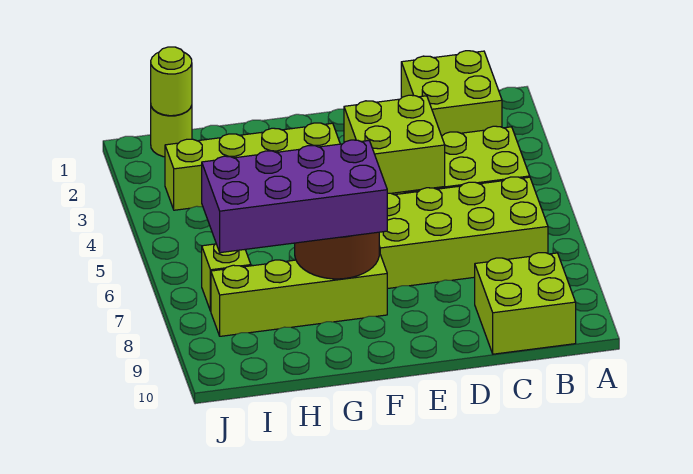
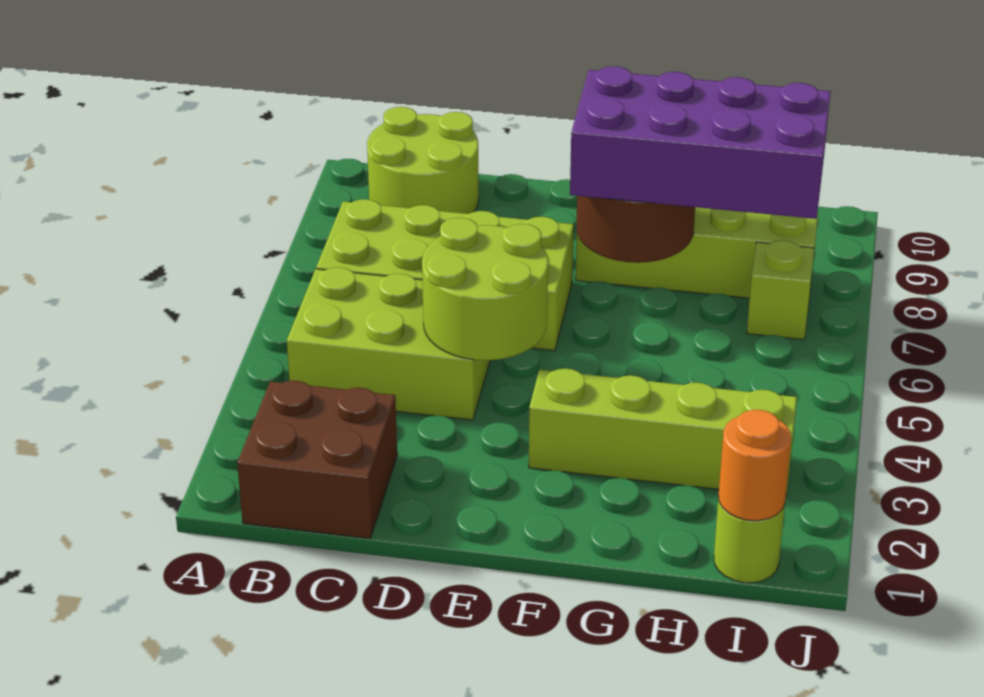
lime 2x2 brick [401,51,502,136] -> brown 2x2 brick [237,381,397,538]
lime 2x2 brick [475,253,576,354] -> lime 2x2 round brick [367,107,479,214]
lime 2x2 brick [344,95,445,193] -> lime 2x2 round brick [422,218,548,360]
lime 1x1 round brick [151,47,192,116] -> orange 1x1 round brick [719,410,791,521]

